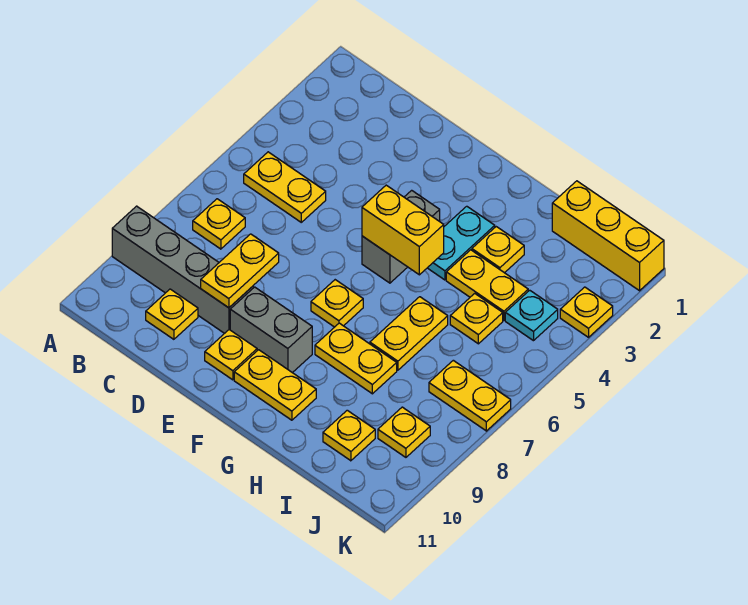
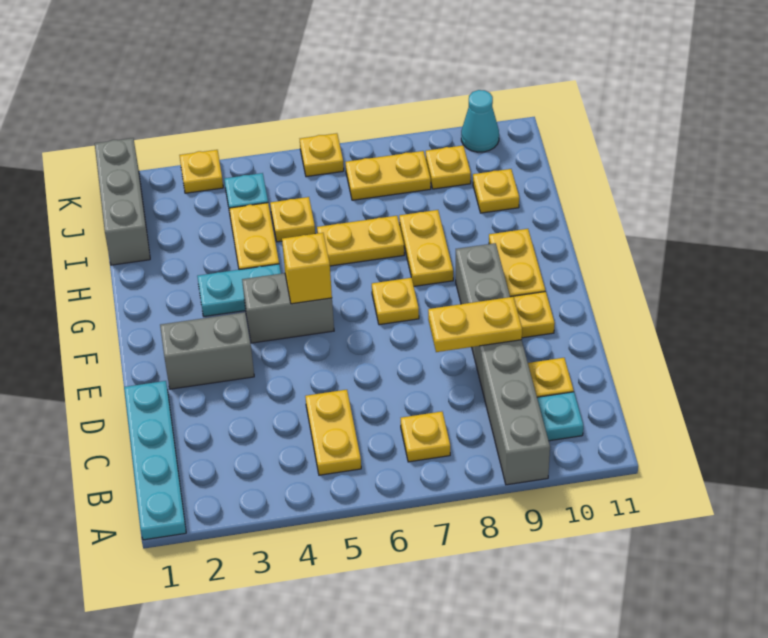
none -> cyan 1x4 plate [124,381,186,540]
none -> cyan 1x1 plate [537,392,583,441]
none -> grey 1x2 brick [160,312,254,389]
yellow 1x2 brick [362,185,444,275] -> yellow 1x1 brick [282,233,332,304]
yellow 1x1 plate [472,227,524,273] -> yellow 1x1 plate moved to [300,133,344,177]
yellow 1x3 brick [552,181,664,291] -> grey 1x3 brick [95,138,150,265]
yellow 1x2 plate [429,360,511,431] -> yellow 1x2 plate turned to [346,151,431,200]
none -> cyan 1x1 cone [461,90,499,152]

